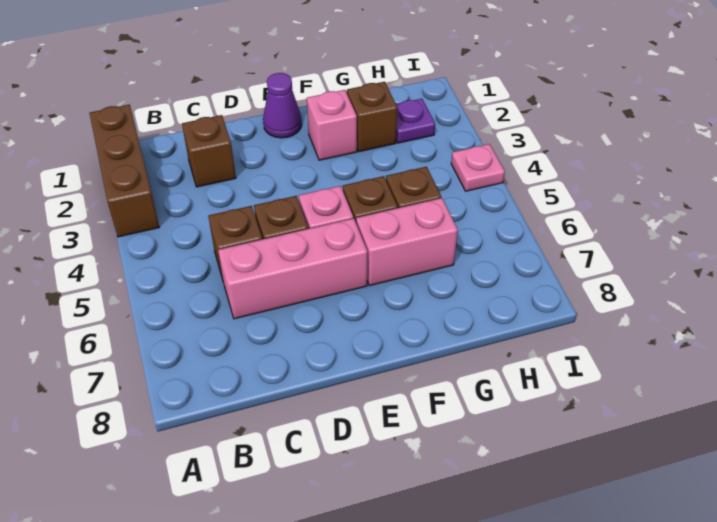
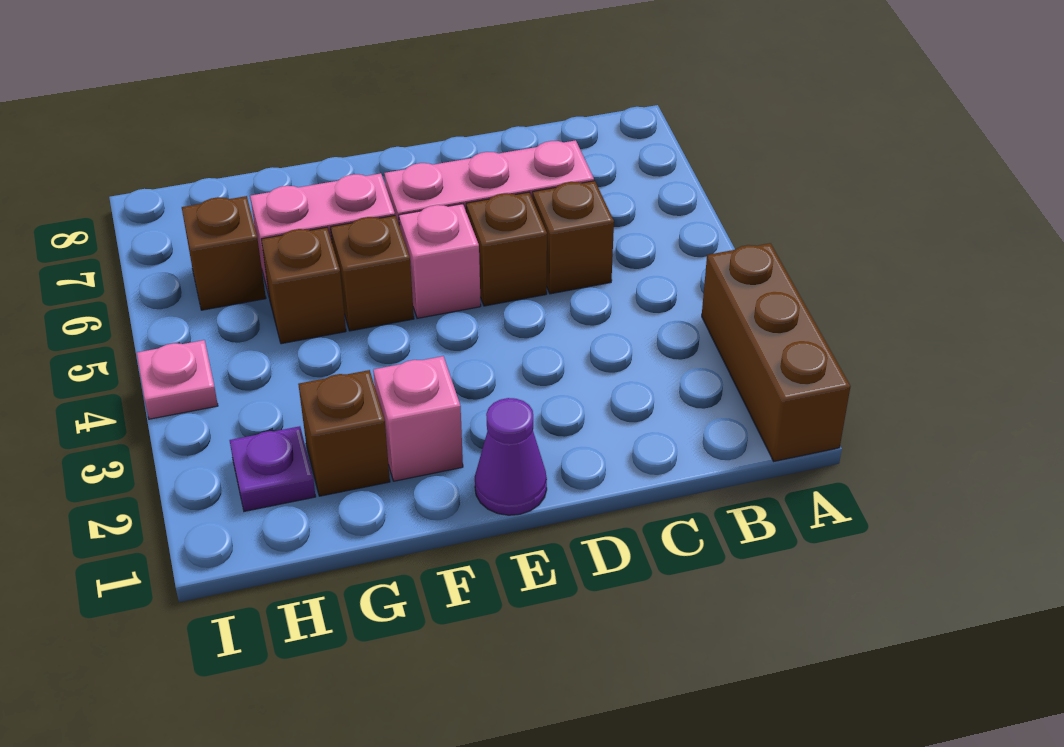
brown 1x1 brick [182,115,236,187] -> brown 1x1 brick moved to [182,196,266,310]

